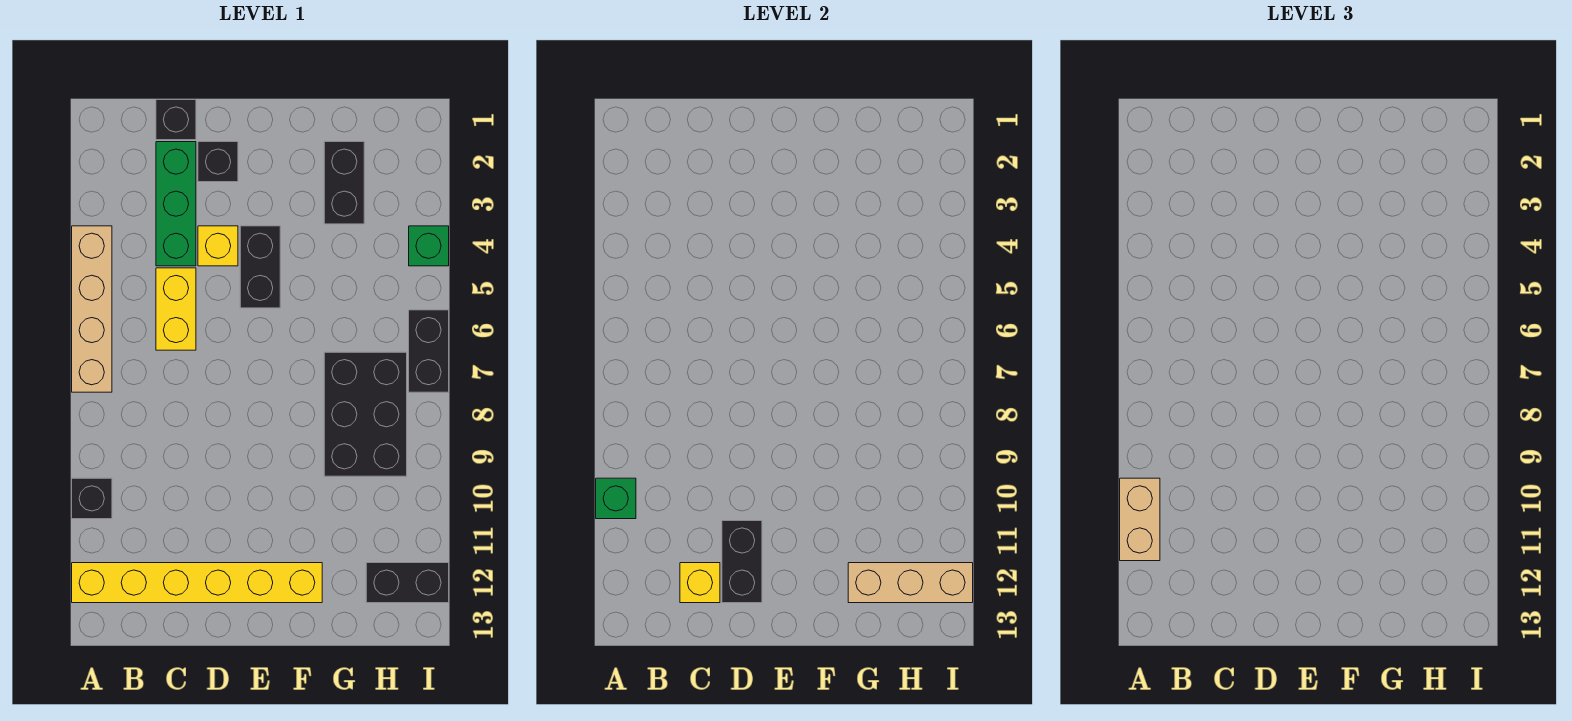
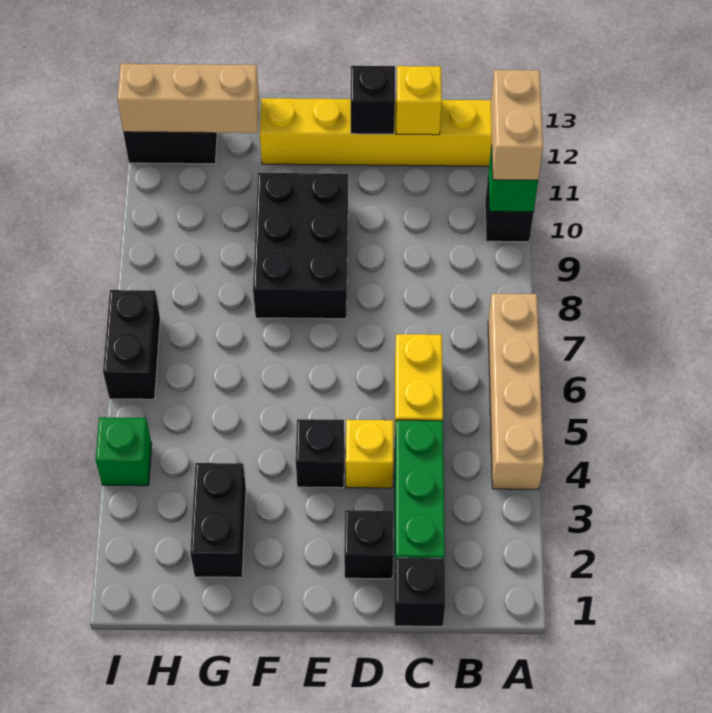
black 1x2 brick [722,521,762,603] -> black 1x1 brick [351,66,395,134]
black 1x2 brick [240,226,280,308] -> black 1x1 brick [296,419,344,488]
black 2x3 brick [324,352,407,476] -> black 2x3 brick moved to [253,173,348,319]

